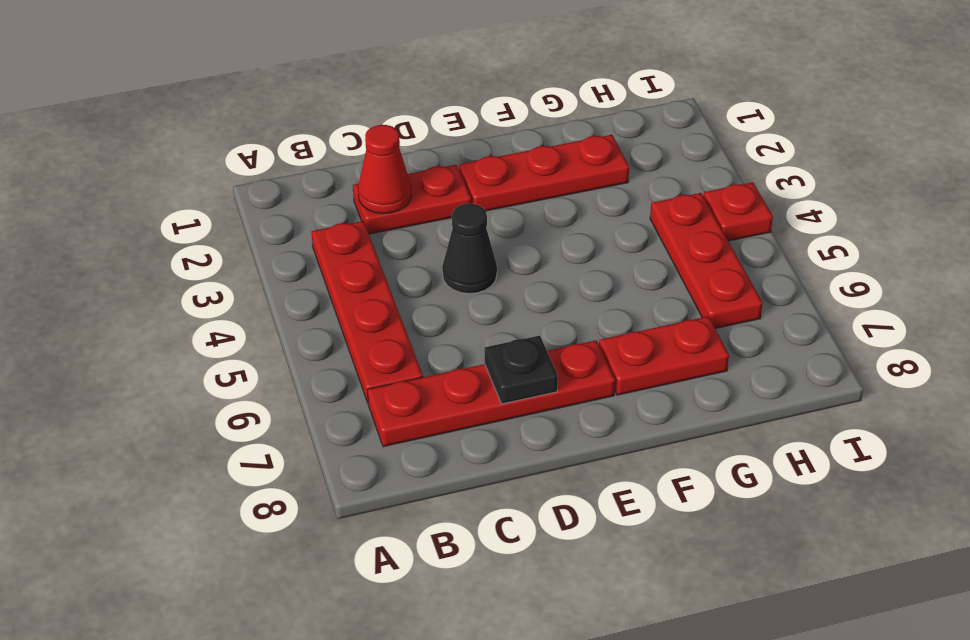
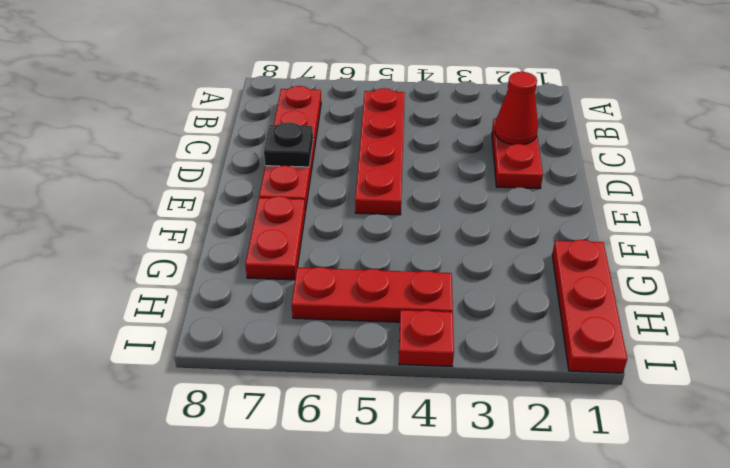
red 1x4 plate [311,221,423,403] -> red 1x4 plate turned to [355,88,405,215]
black 1x1 cone [442,204,497,294] -> none
red 1x3 plate [459,135,629,211] -> red 1x3 plate moved to [552,240,627,373]

